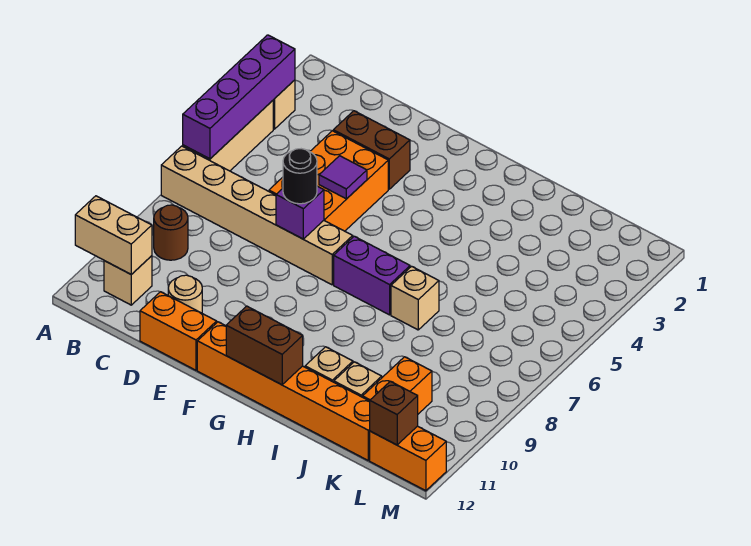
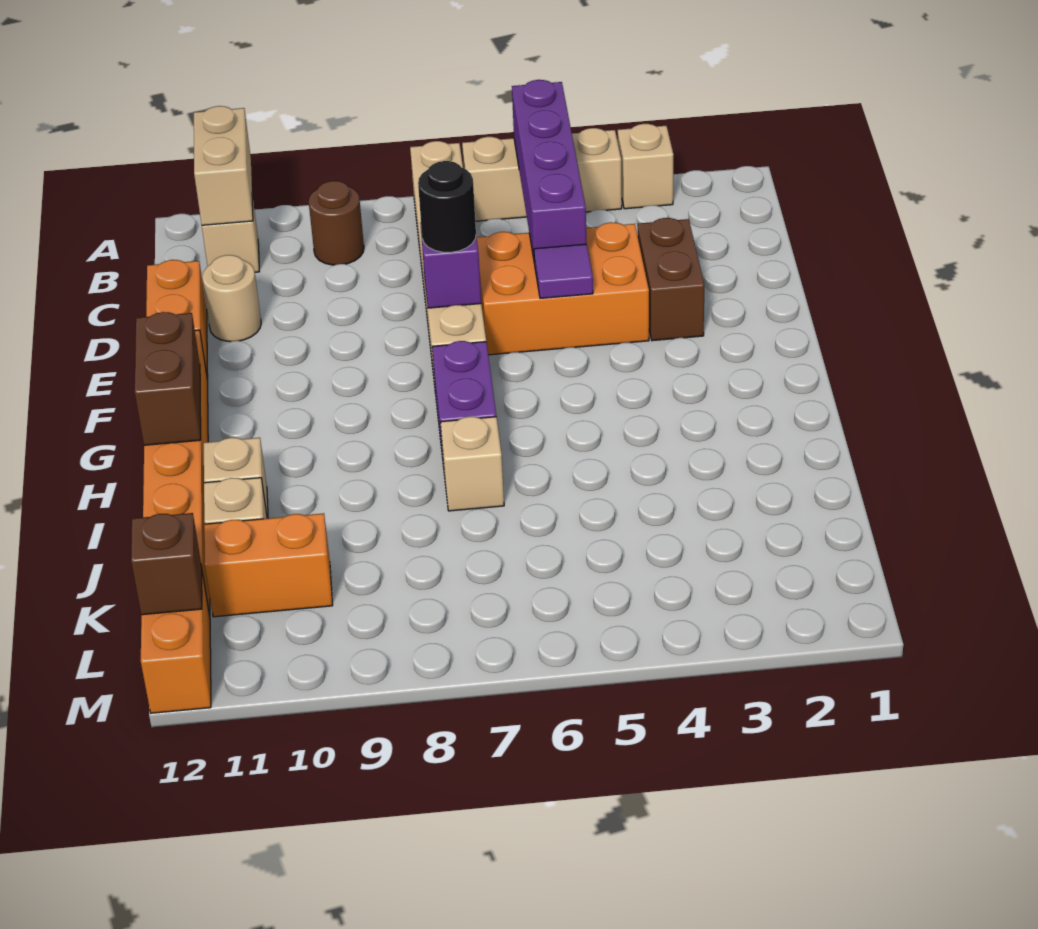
purple 1x4 brick [183,35,295,159] -> purple 1x4 brick turned to [512,80,586,264]

